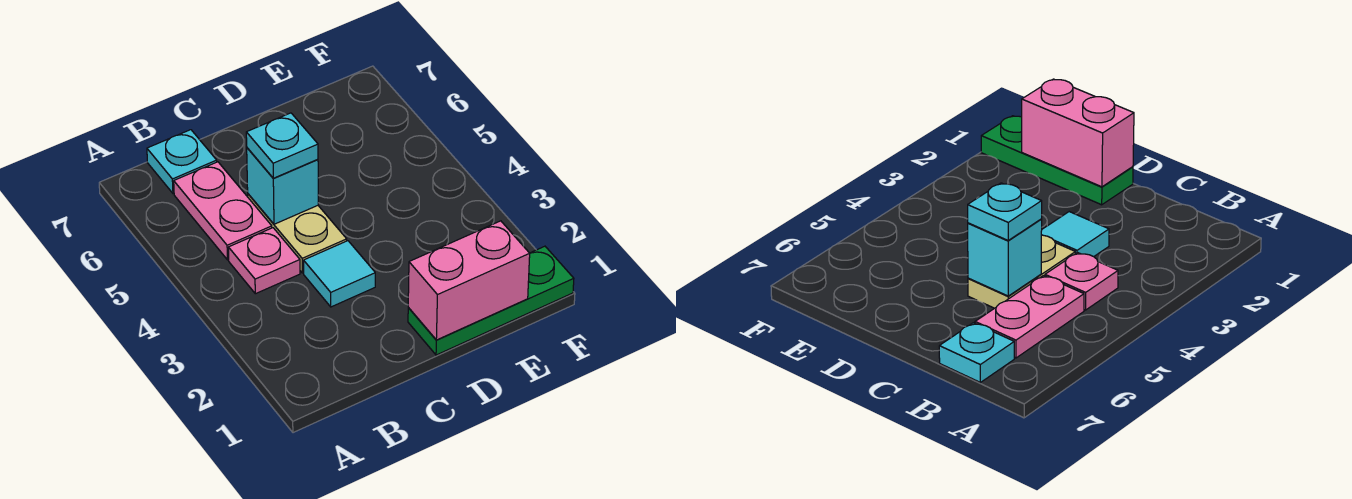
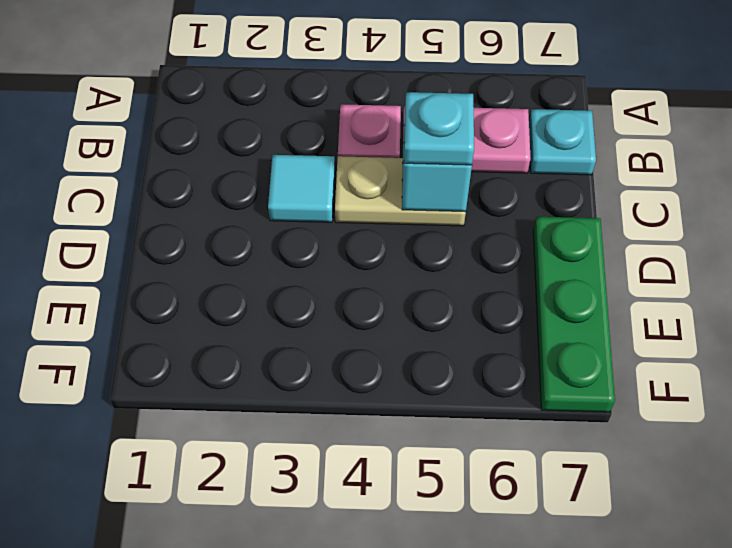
green 1x3 plate [408,246,574,355] -> green 1x3 plate moved to [533,217,615,412]
pink 1x2 brick [408,221,530,340] -> none

